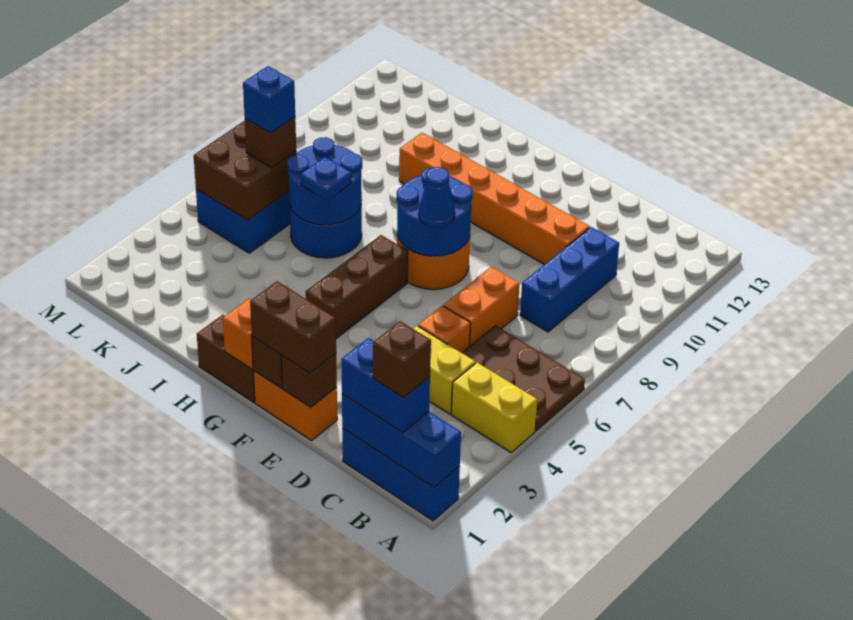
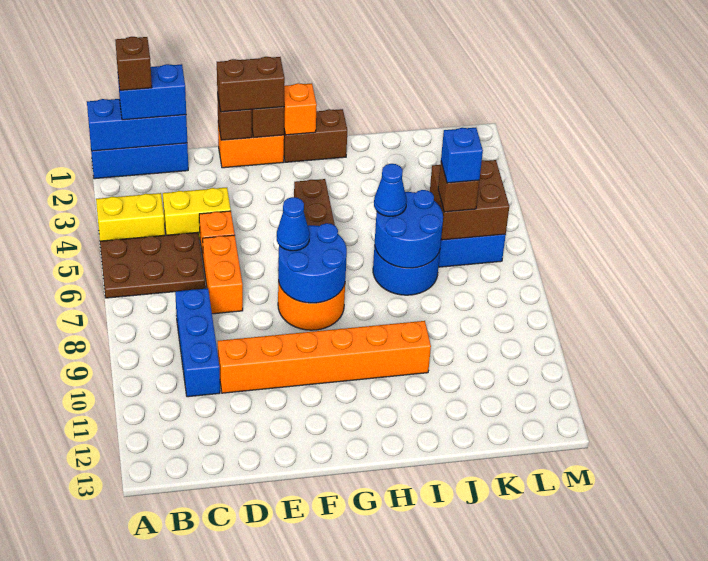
blue 1x1 plate [300,157,351,200] -> blue 1x1 cone [374,164,407,216]

